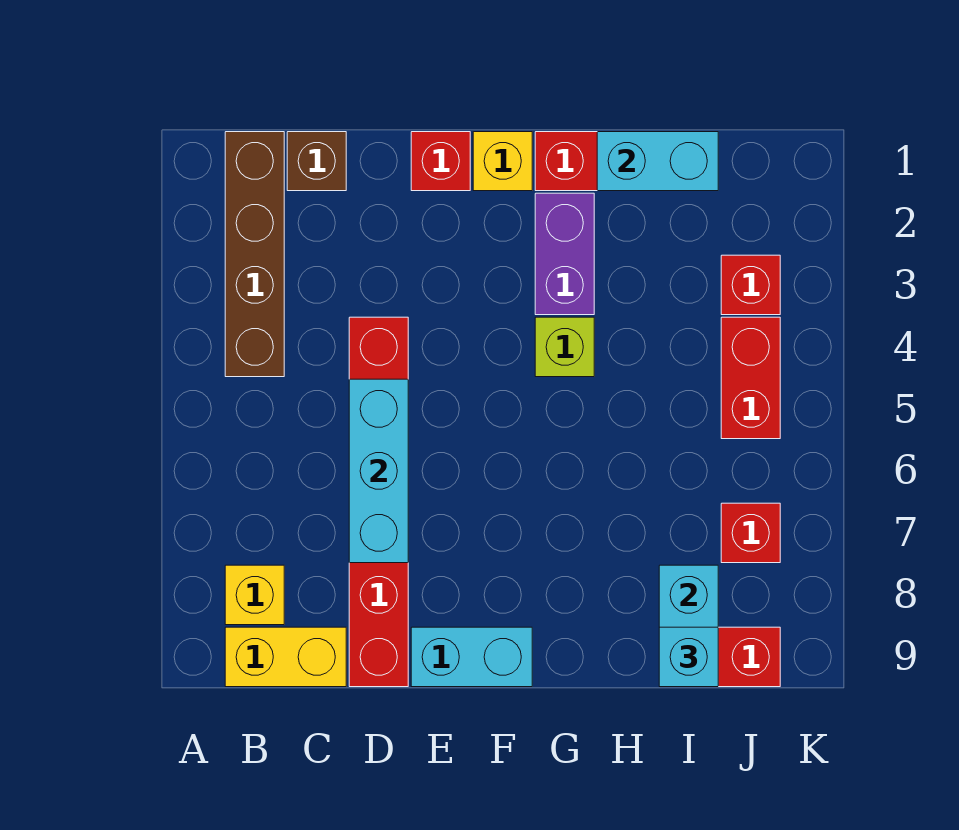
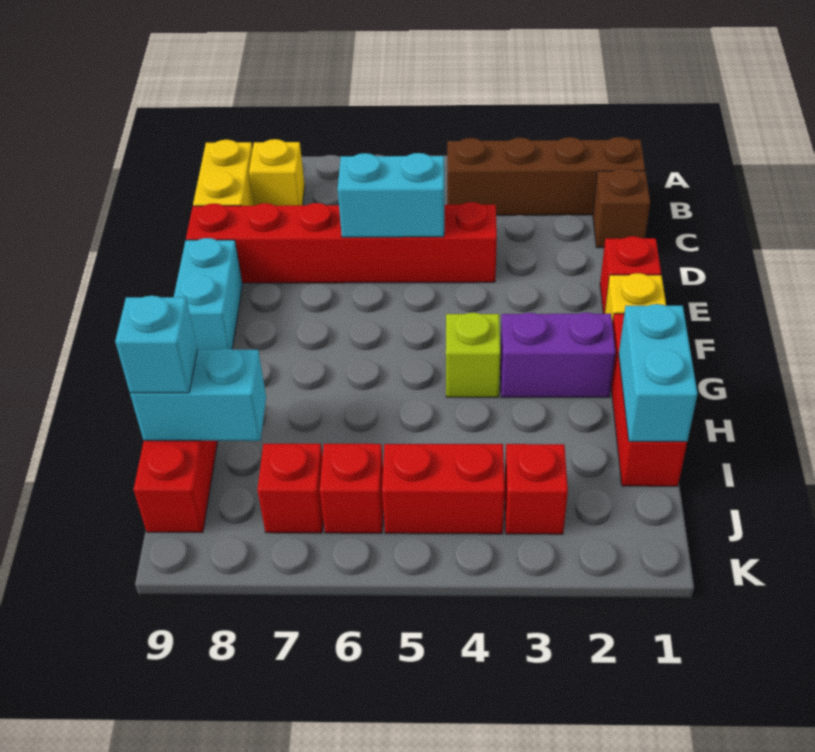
cyan 1x3 brick [349,379,408,563] -> cyan 1x2 brick [338,153,444,237]
none -> red 1x1 brick [320,444,383,533]

